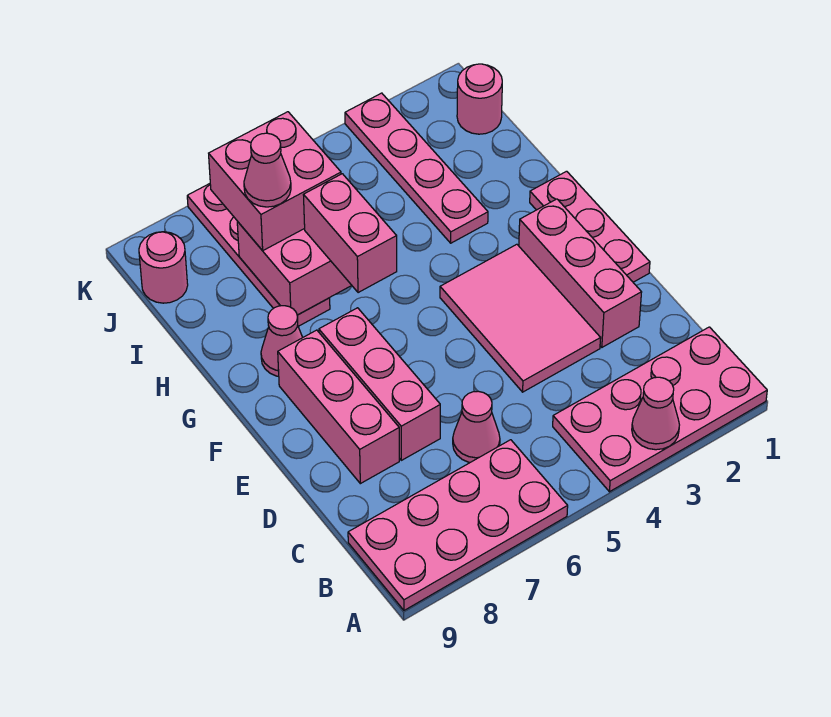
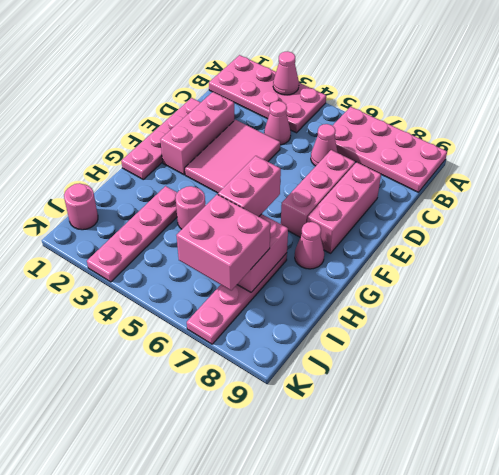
pink 1x3 plate [530,171,650,282] -> pink 1x4 plate [121,98,201,179]
pink 1x1 cone [244,133,291,207] -> pink 1x1 cone moved to [264,101,291,145]
pink 1x1 round brick [139,232,188,303] -> pink 1x1 round brick moved to [175,186,205,229]

